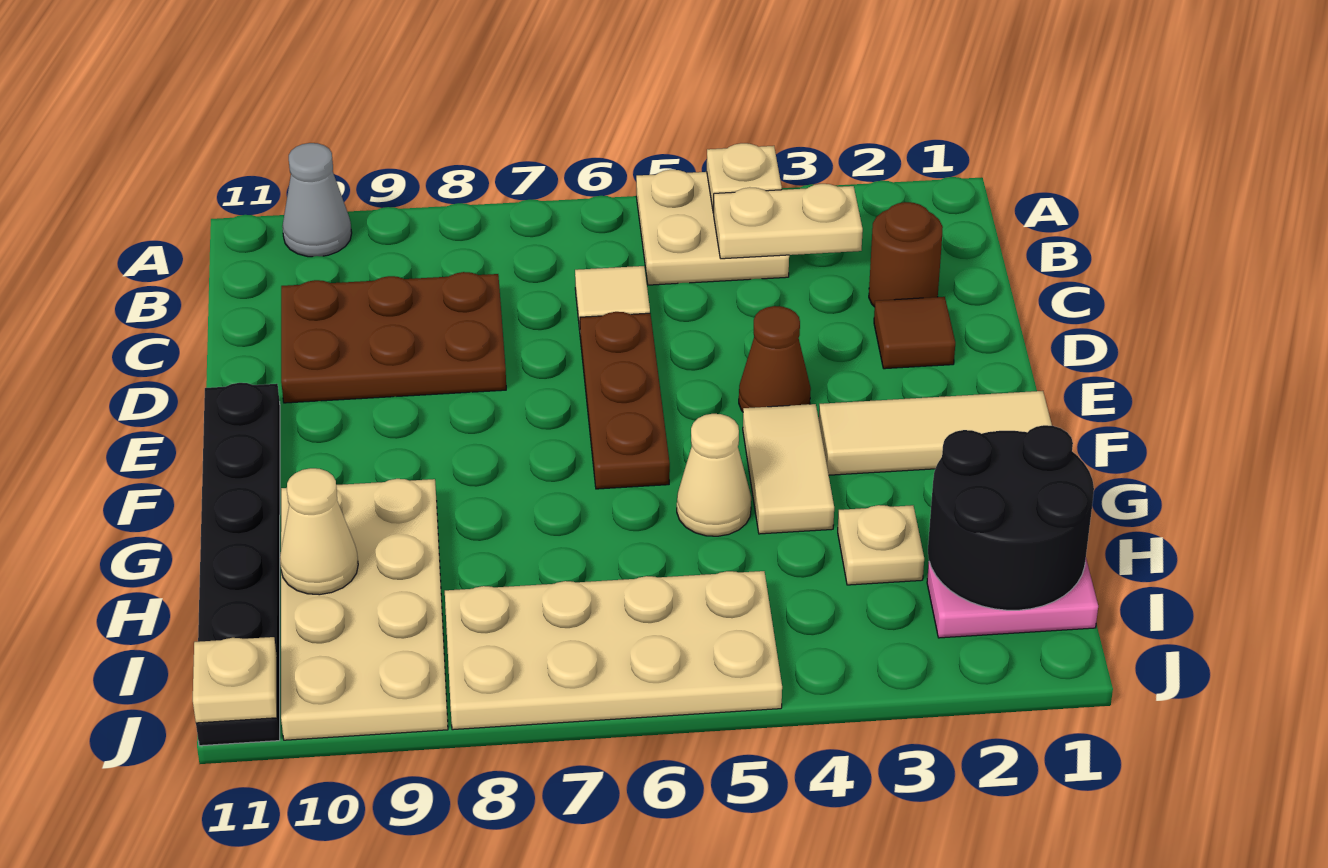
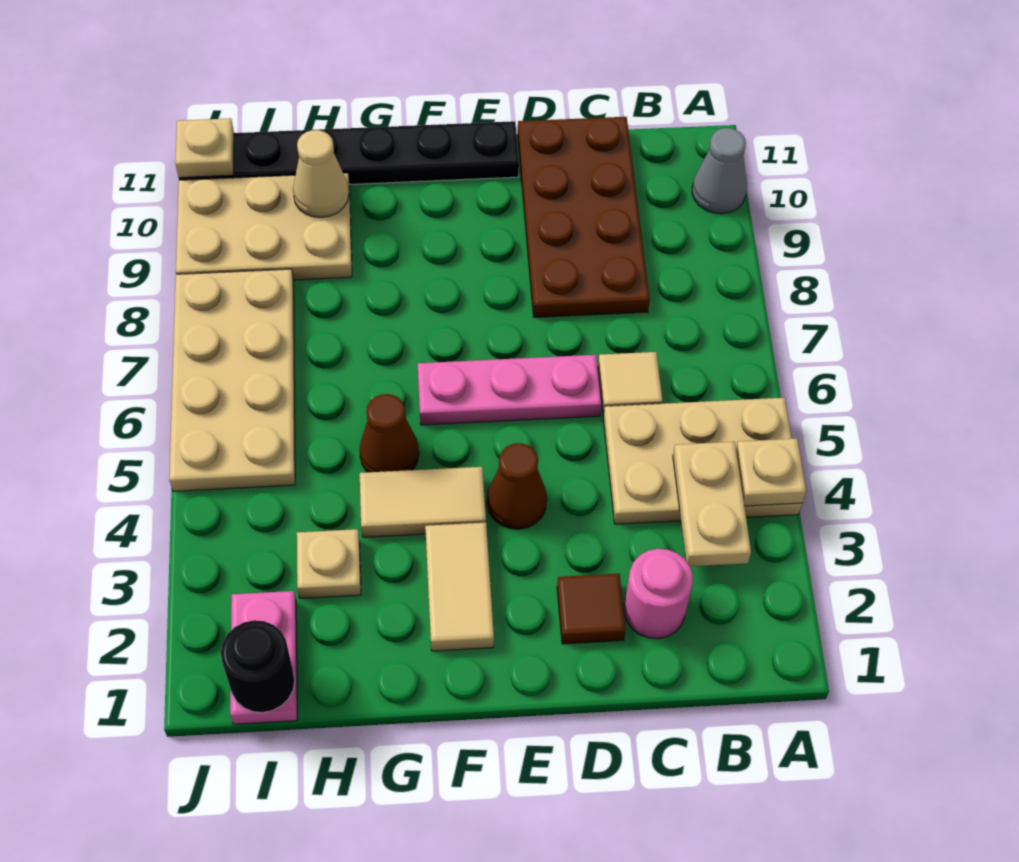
tan 2x2 plate [636,170,789,285] -> tan 2x3 plate [603,398,802,524]
brown 1x1 round brick [869,202,943,307] -> pink 1x1 round brick [624,549,693,639]
brown 2x3 plate [281,272,506,403] -> brown 2x4 plate [518,117,650,317]
brown 1x3 plate [580,312,670,489] -> pink 1x3 plate [418,355,601,425]
tan 1x3 tile [819,391,1052,475] -> tan 1x2 tile [425,523,494,651]
tan 1x1 cone [677,414,751,536] -> brown 1x1 cone [359,394,419,472]
tan 2x4 plate [281,479,448,740] -> tan 2x3 plate [176,173,352,280]
black 2x2 round brick [928,425,1094,610] -> black 1x1 round brick [221,620,295,713]

